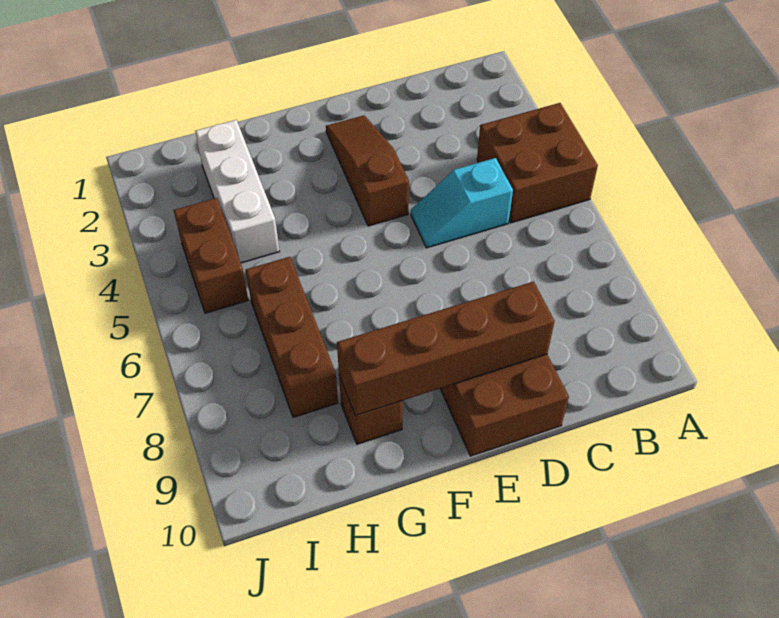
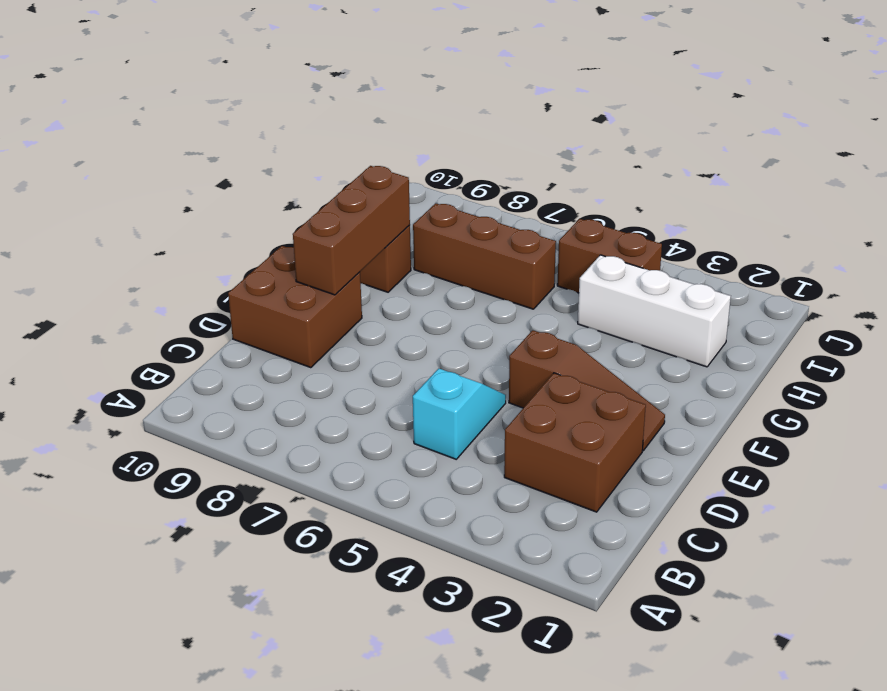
brown 2x2 brick [477,103,598,223] -> brown 2x2 brick moved to [504,373,646,512]
brown 1x4 brick [337,282,555,416] -> brown 1x3 brick [293,166,410,295]

